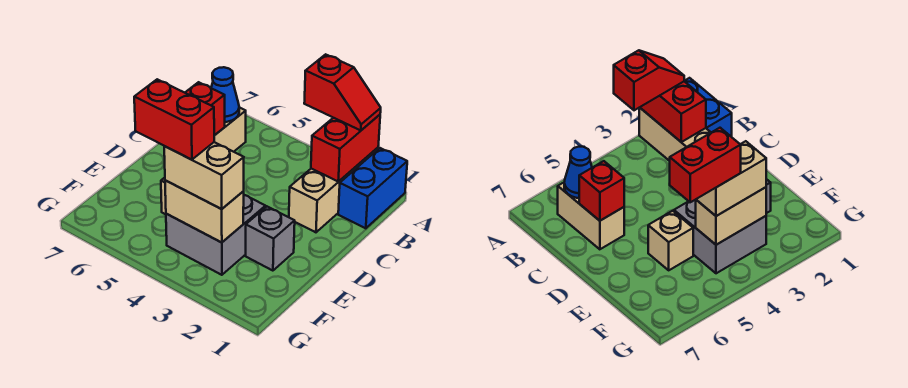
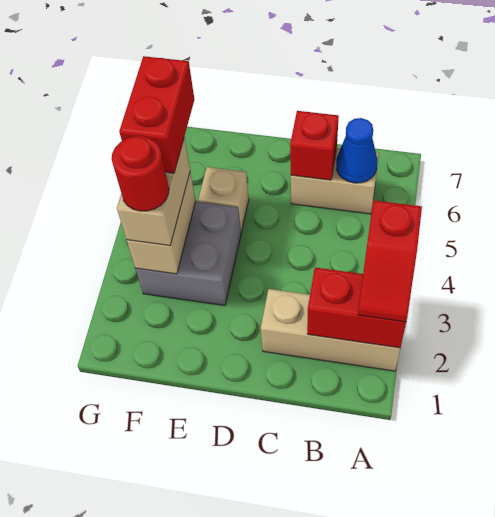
blue 1x2 brick [338,148,407,228] -> none
grey 1x1 brick [246,207,295,271] -> none
none -> red 1x1 round brick [112,136,169,211]

